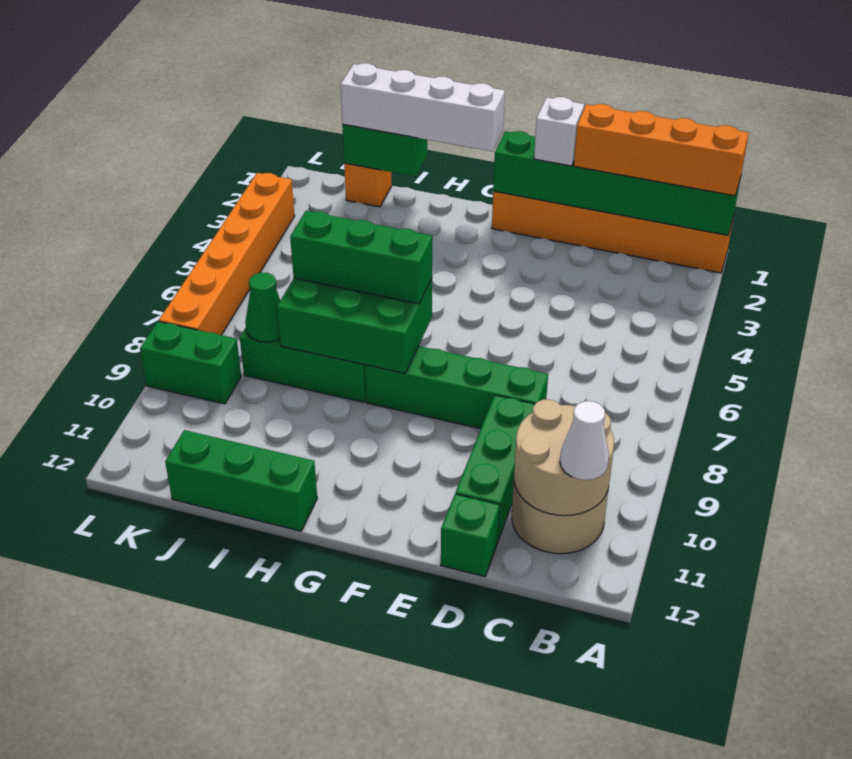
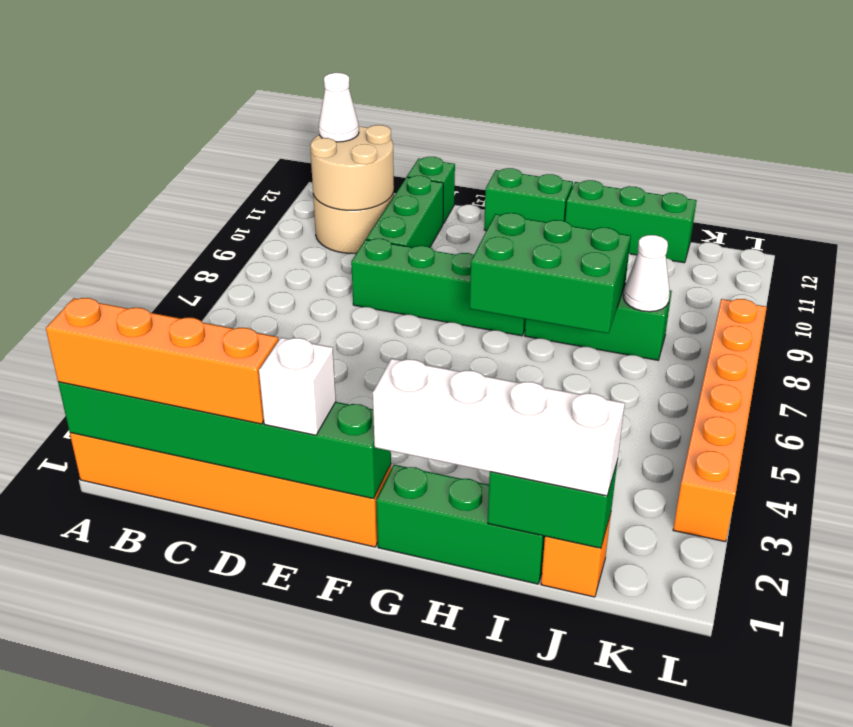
green 1x3 brick [290,211,432,304] -> green 1x3 brick moved to [376,465,545,584]
green 1x1 cone [245,272,280,342] -> white 1x1 cone [624,235,670,312]
green 1x2 brick [140,321,241,404] -> green 1x2 brick moved to [484,168,573,231]

